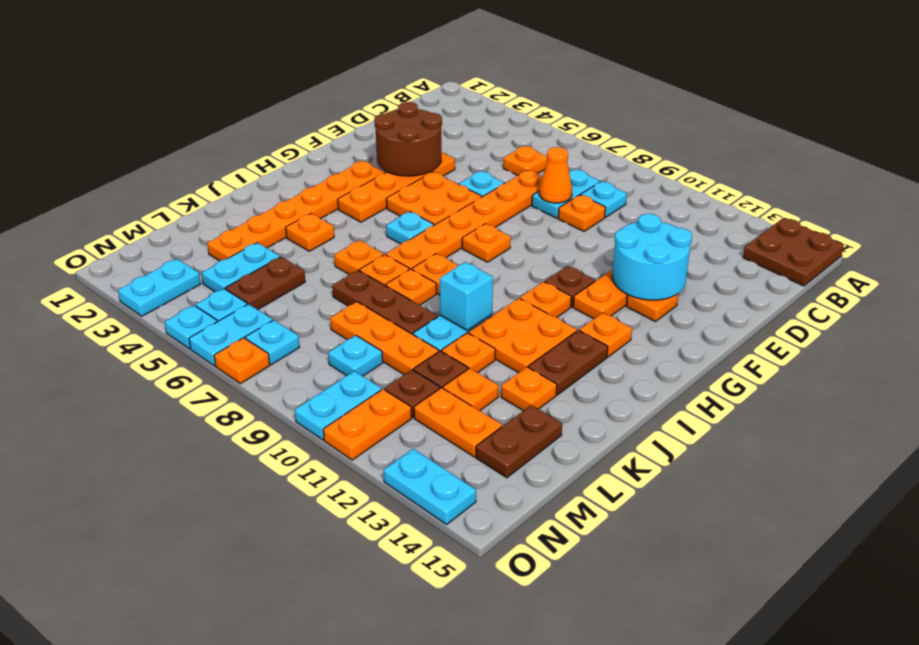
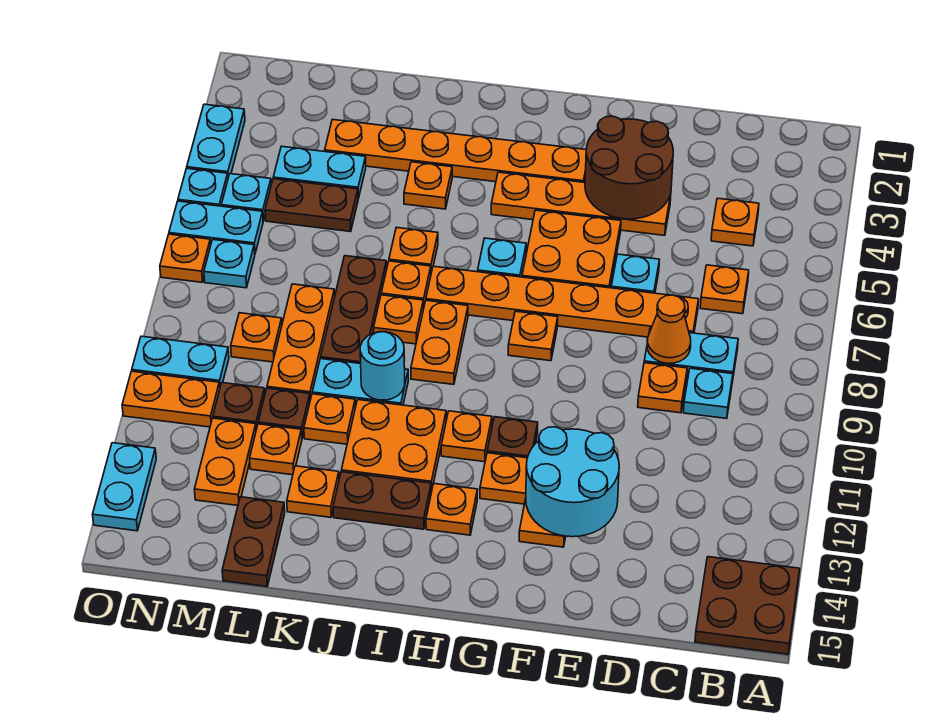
none -> orange 1x1 plate [711,198,759,246]
cyan 1x1 brick [440,262,493,330] -> cyan 1x1 round brick [360,332,405,400]
brown 1x2 plate [476,405,562,478] -> brown 1x2 plate turned to [222,497,285,587]
cyan 1x1 plate [328,335,383,376] -> orange 1x1 plate [231,313,282,362]
cyan 1x2 plate [118,259,201,316] -> cyan 1x2 plate turned to [187,104,245,177]

